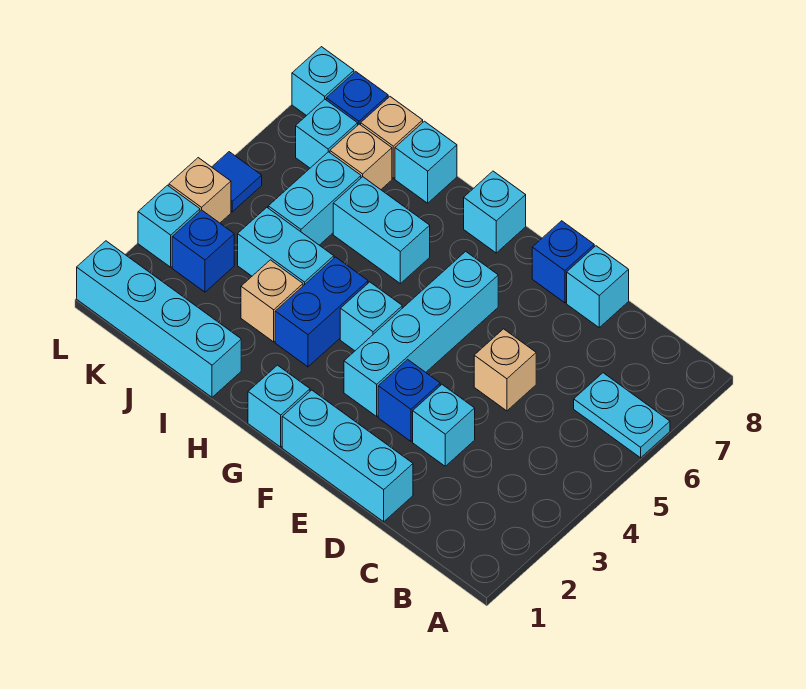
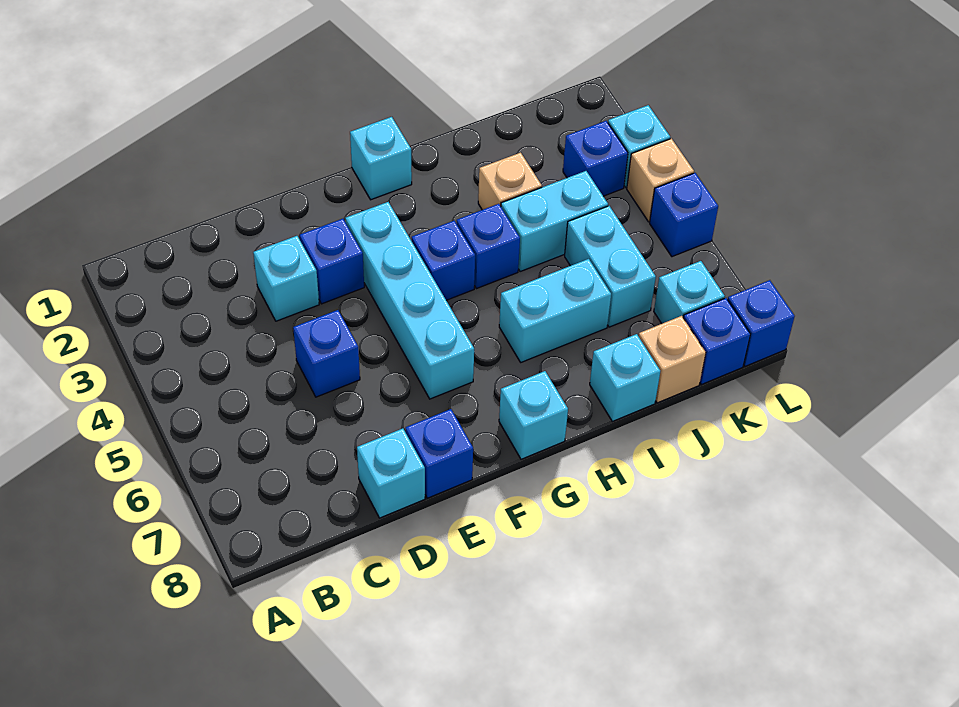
cyan 1x2 plate [574,373,670,458] -> none
cyan 1x3 brick [282,390,413,522] -> none
tan 1x1 brick [474,329,536,411] -> blue 1x1 brick [293,310,360,397]
cyan 1x1 brick [340,282,402,351] -> blue 1x1 brick [412,221,475,300]
blue 1x2 brick [275,257,368,367] -> blue 1x1 brick [457,204,520,289]
cyan 1x4 brick [77,241,241,397] -> none
tan 1x1 brick [330,124,392,189] -> none
blue 1x1 tile [212,152,262,212] -> blue 1x1 brick [650,173,718,257]
cyan 1x1 brick [292,47,354,116] -> blue 1x1 brick [728,280,795,366]

